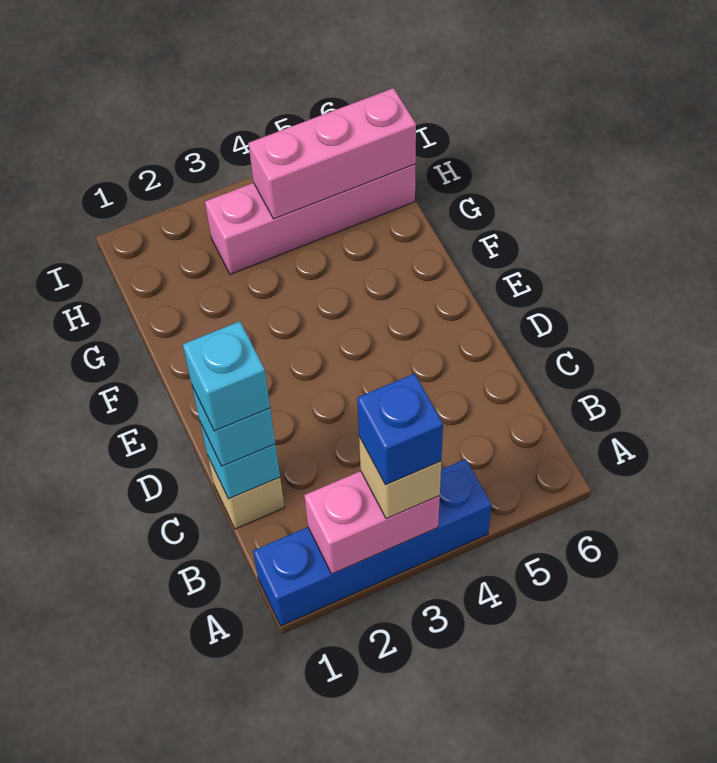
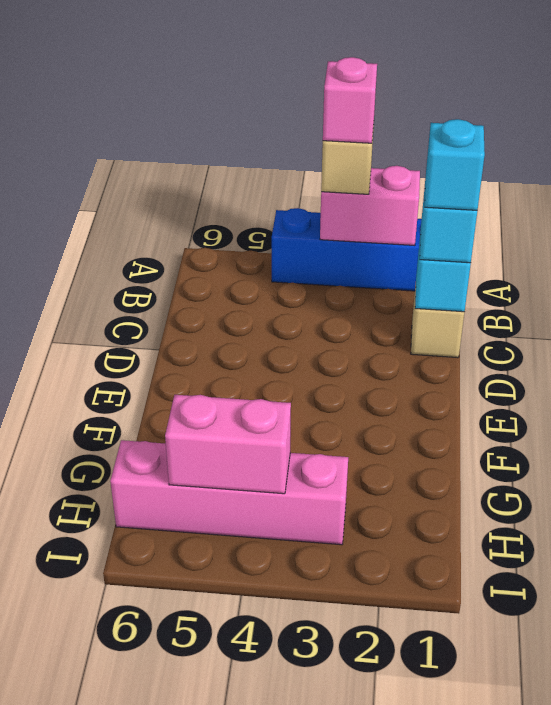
blue 1x1 brick [357,374,443,485] -> pink 1x1 brick [323,57,377,143]
pink 1x3 brick [248,88,416,219] -> pink 1x2 brick [165,395,291,494]

